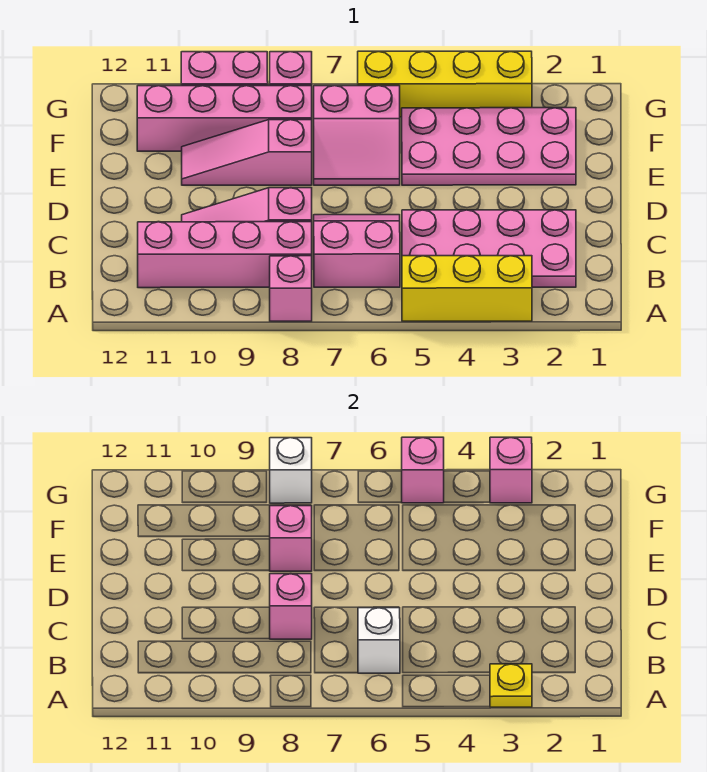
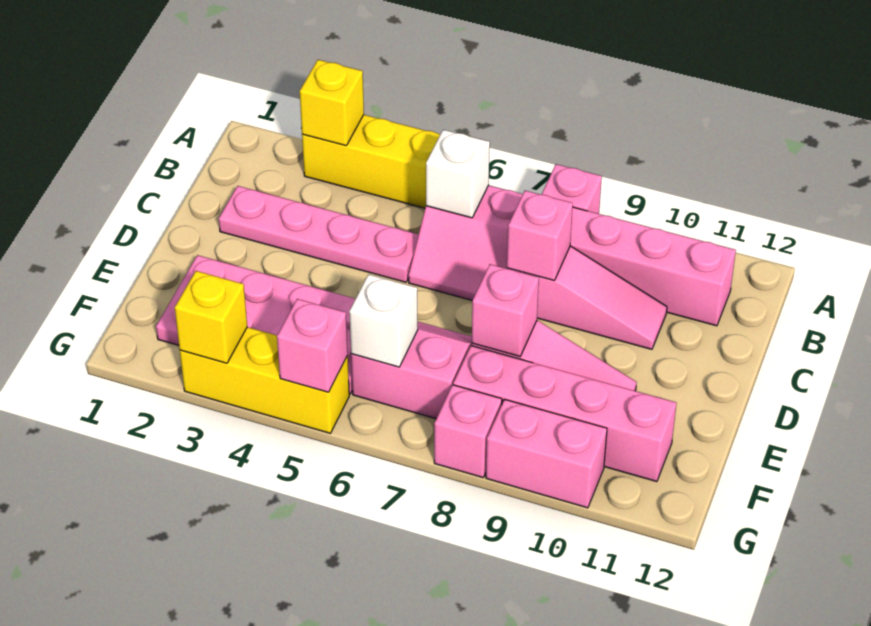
yellow 1x1 plate [490,664,532,707] -> yellow 1x1 brick [300,60,364,146]
pink 2x4 plate [402,210,576,287] -> pink 1x4 plate [219,186,419,282]
yellow 1x4 brick [358,51,532,117] -> yellow 1x3 brick [180,327,349,433]
pink 1x1 brick [490,437,532,503] -> yellow 1x1 brick [175,271,247,363]
white 1x1 brick [270,438,312,503] -> white 1x1 brick moved to [349,274,418,367]

